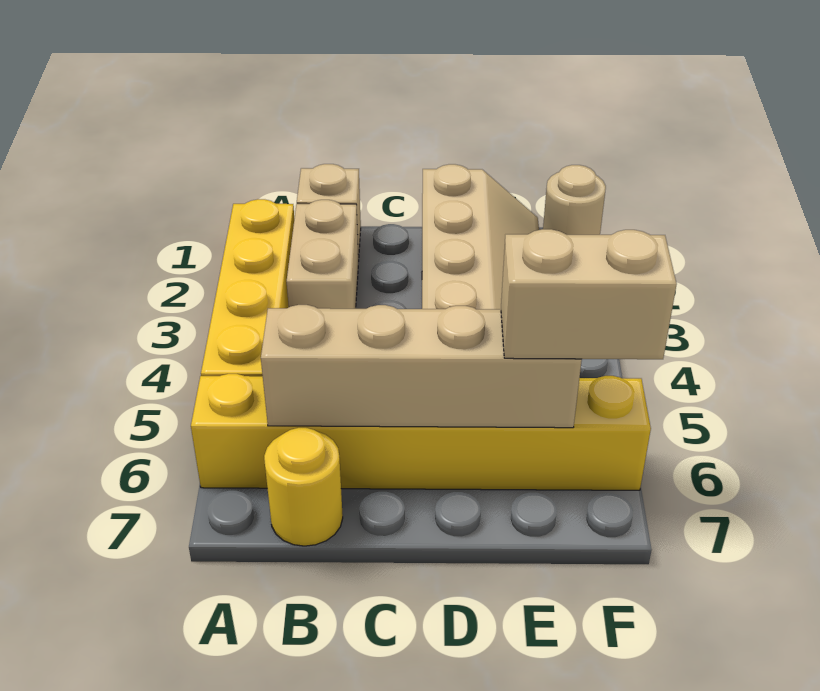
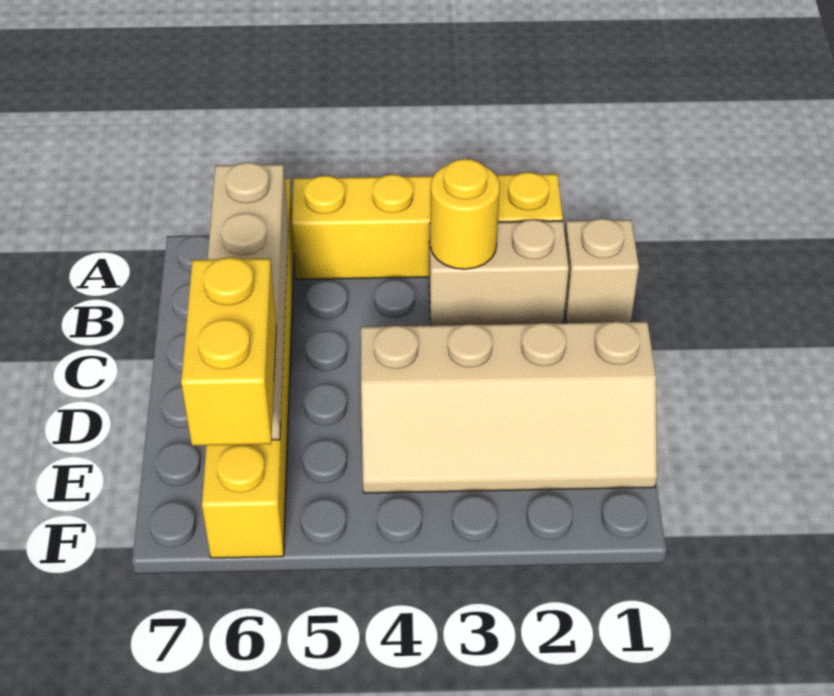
yellow 1x1 round brick [264,428,343,546] -> yellow 1x1 round brick moved to [430,159,500,269]
tan 1x2 brick [501,229,677,359] -> yellow 1x2 brick [181,257,276,446]
tan 1x1 round brick [543,165,606,235] -> none

